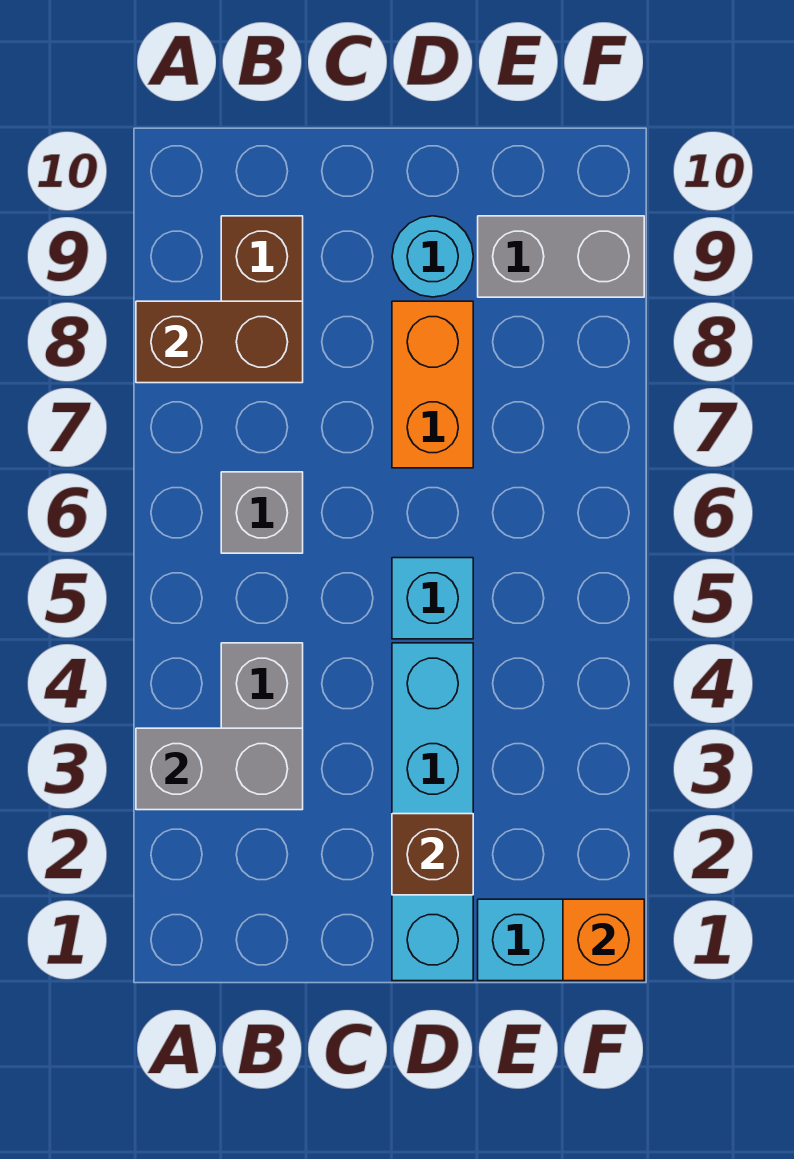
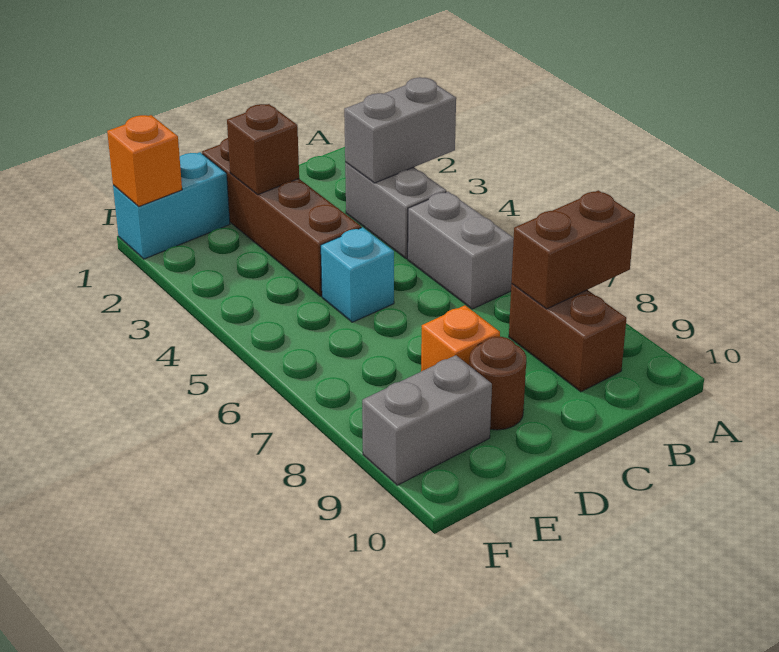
grey 1x1 brick [221,472,303,553] -> grey 1x2 brick [408,192,514,309]
cyan 1x4 brick [392,643,473,981] -> brown 1x4 brick [202,138,361,296]
orange 1x2 brick [392,301,473,468] -> orange 1x1 brick [421,305,500,371]
cyan 1x1 round brick [392,216,473,297] -> brown 1x1 round brick [469,337,526,430]

